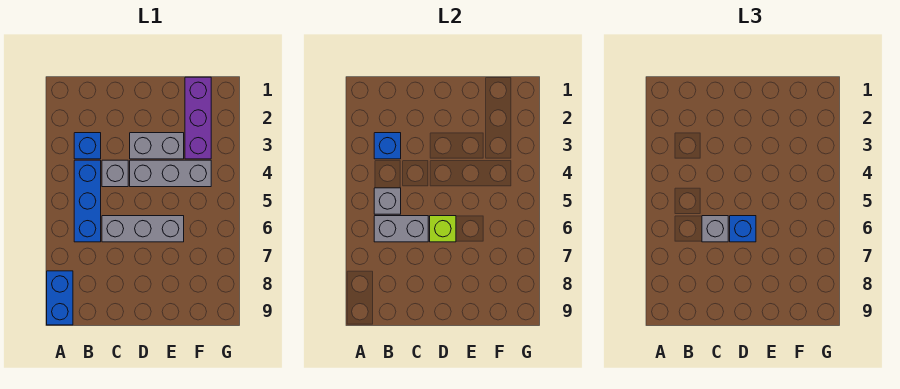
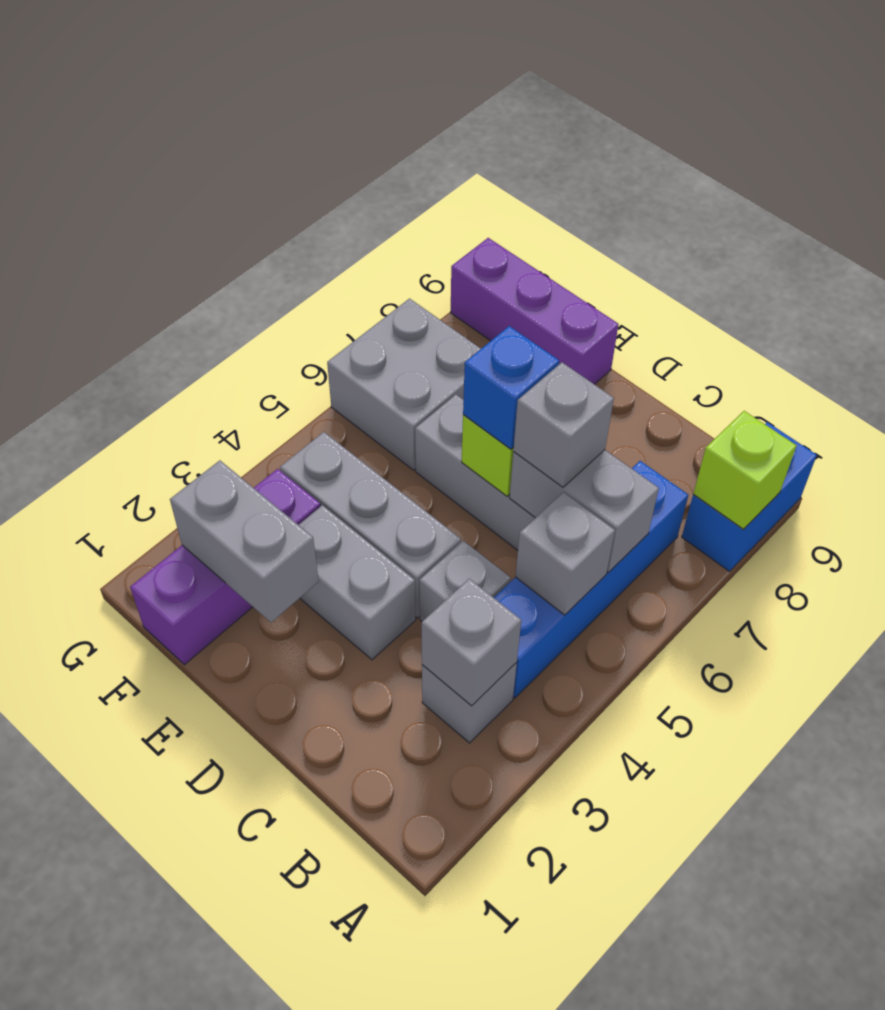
none -> lime 1x1 brick [693,411,797,529]
blue 1x1 brick [74,133,101,159] -> grey 1x1 brick [422,663,517,743]
blue 1x1 brick [374,133,401,159] -> grey 1x1 brick [422,579,521,706]
blue 1x3 brick [74,160,101,242] -> blue 1x4 brick [494,461,688,698]
none -> grey 1x2 brick [170,460,319,622]
none -> purple 1x3 brick [451,238,619,384]
none -> grey 2x2 brick [327,299,481,470]

